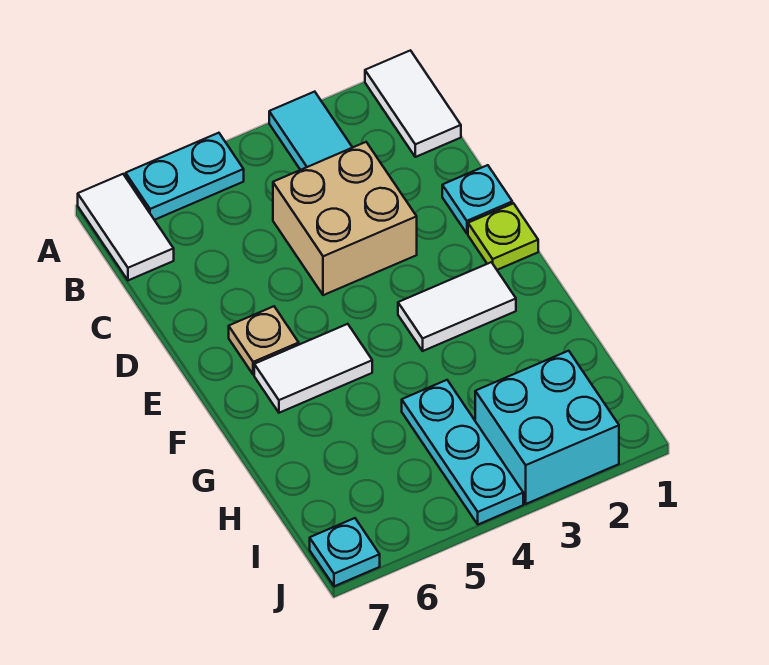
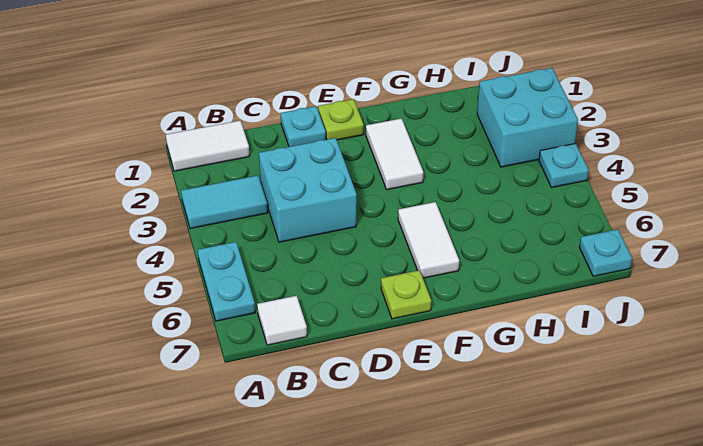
white 1x2 tile [78,174,174,280] -> white 1x1 tile [257,296,307,345]
tan 2x2 brick [273,142,417,295] -> cyan 2x2 brick [259,138,357,242]
tan 1x1 plate [229,306,299,375] -> none
none -> lime 1x1 plate [381,270,431,319]
cyan 1x3 plate [402,380,523,525] -> cyan 1x1 plate [539,143,589,188]

